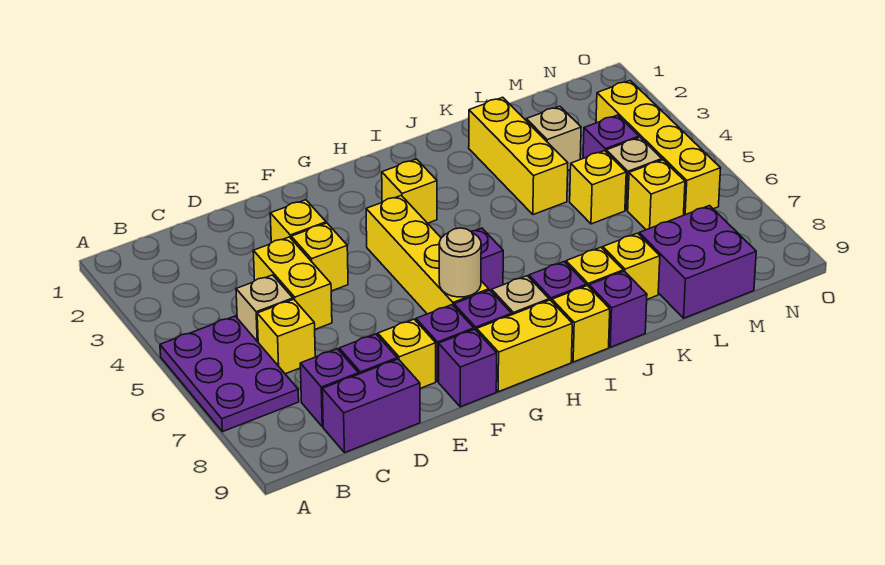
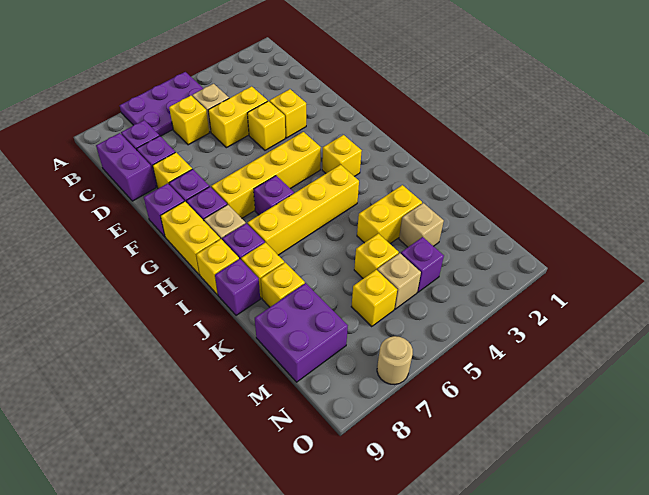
tan 1x1 round brick [439,228,481,297] -> tan 1x1 round brick moved to [377,336,413,385]
yellow 1x3 brick [469,97,568,215] -> yellow 1x2 brick [357,185,422,244]
yellow 1x4 brick [596,81,721,215] -> yellow 1x4 brick moved to [248,165,359,255]

